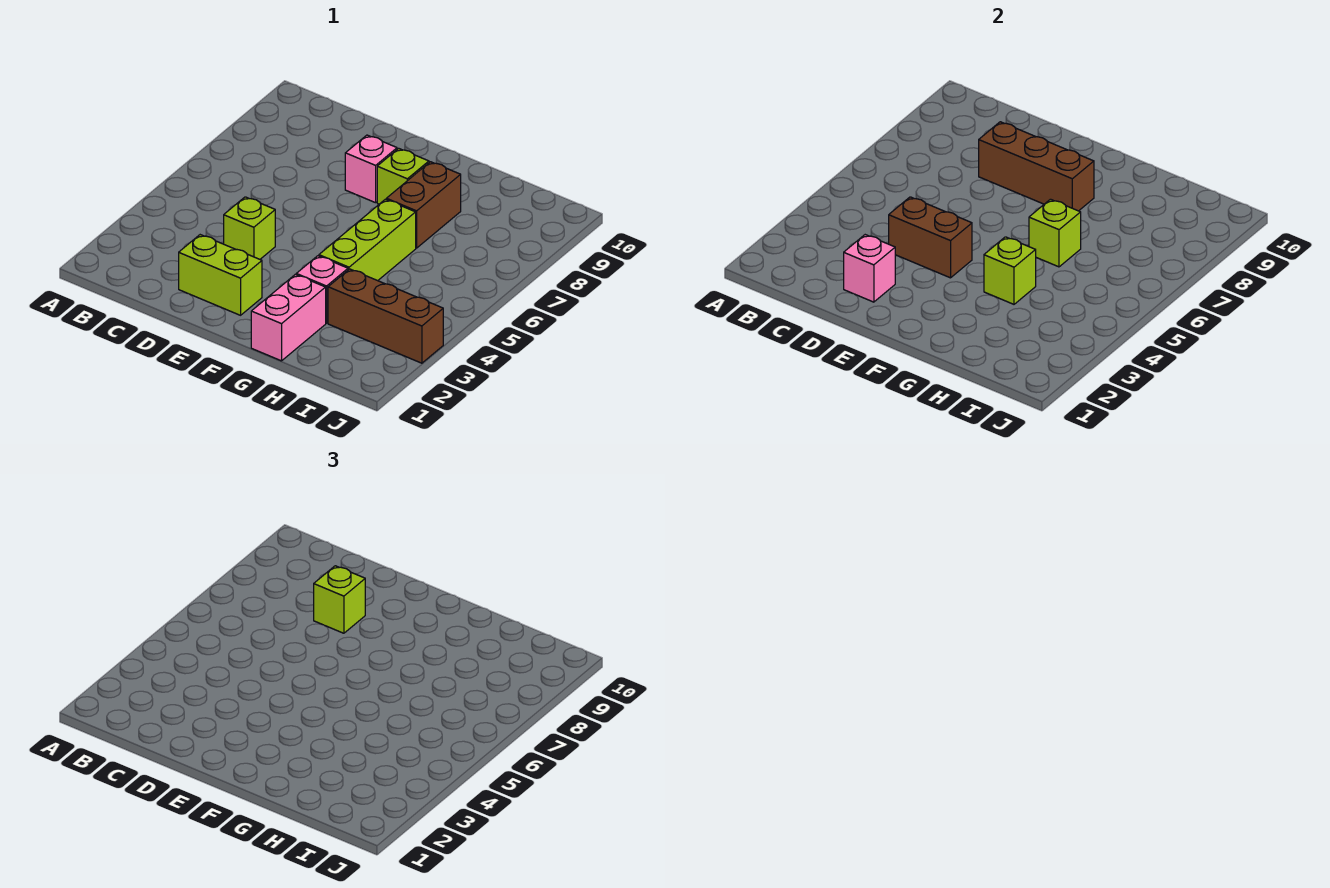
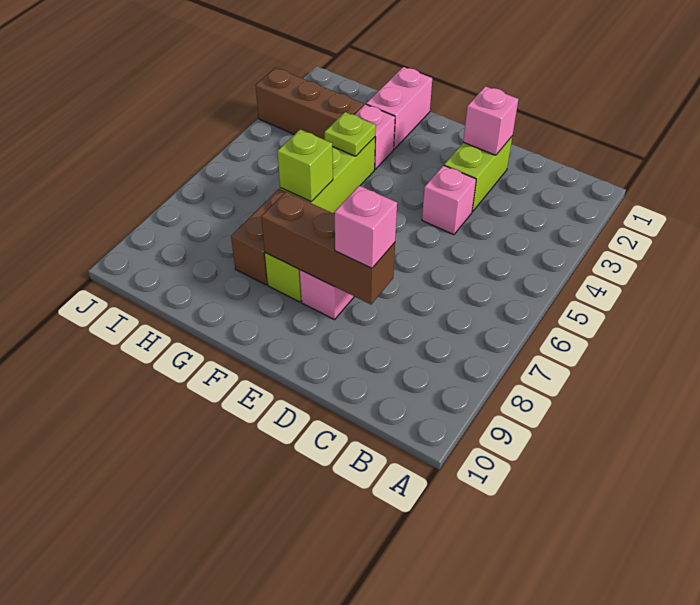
lime 1x2 brick [179,235,262,315] -> lime 1x2 brick turned to [444,137,512,212]
lime 1x1 brick [224,197,275,259] -> pink 1x1 brick [422,165,476,235]
brown 1x2 brick [889,197,972,278] -> none
lime 1x1 brick [314,566,365,633] -> pink 1x1 brick [334,186,397,268]
lime 1x1 brick [984,237,1036,304] -> lime 1x1 plate [325,112,376,156]

